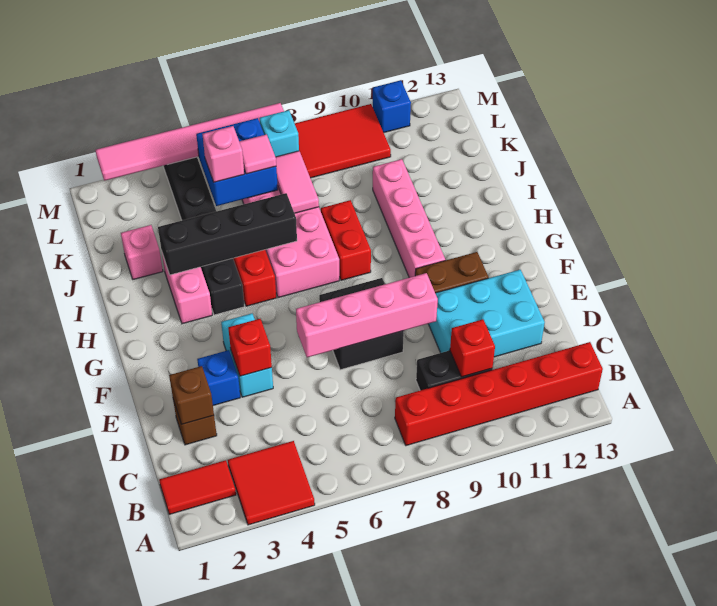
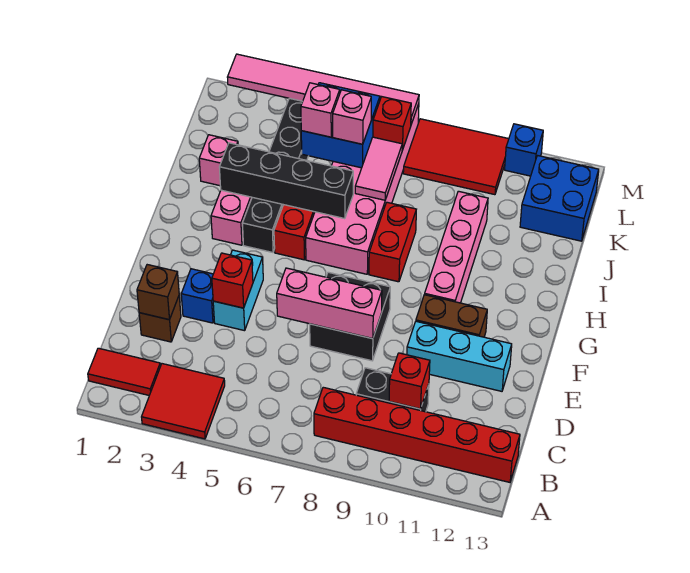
cyan 2x3 brick [429,270,545,357] -> cyan 1x3 brick [407,321,512,391]
pink 1x4 brick [296,273,438,357] -> pink 1x3 brick [277,268,382,339]
pink 1x1 tile [239,134,276,174] -> pink 1x1 brick [333,90,371,144]
none -> blue 2x2 brick [520,155,599,241]
cyan 1x1 brick [259,110,299,157] -> red 1x1 brick [373,97,411,150]

